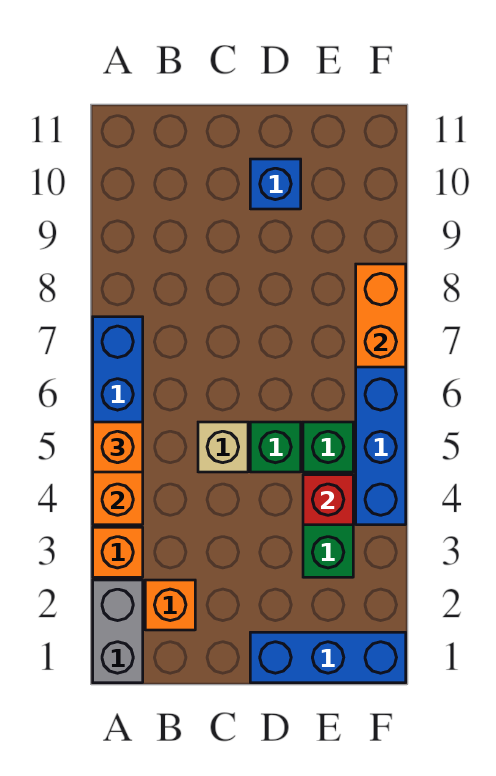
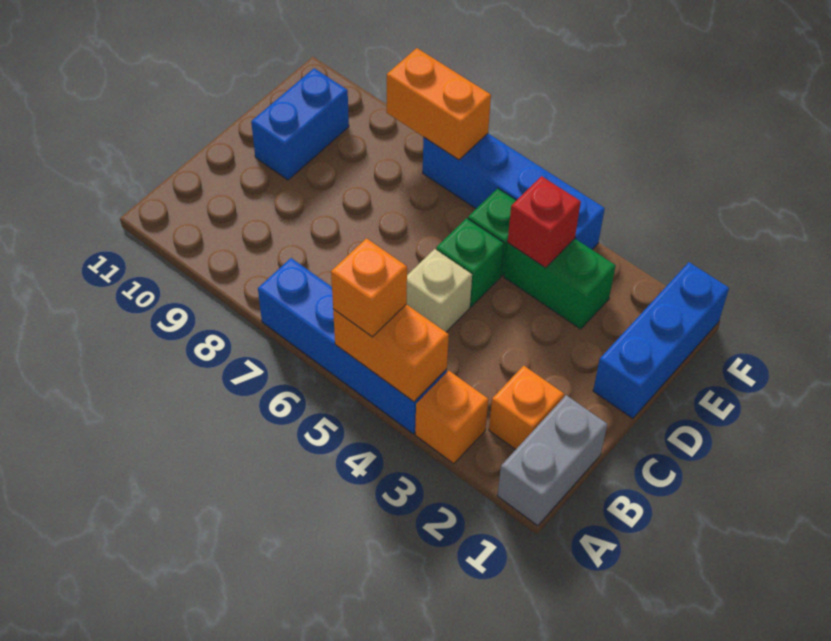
grey 1x2 brick [93,580,143,683] -> grey 1x2 brick turned to [497,395,607,526]
blue 1x1 brick [250,159,301,209] -> blue 1x2 brick [251,68,349,180]

